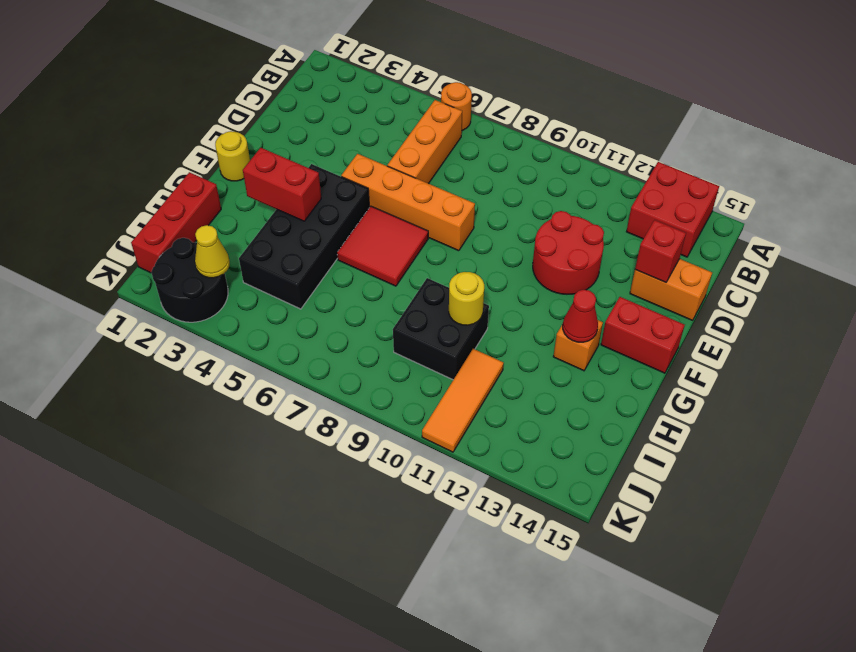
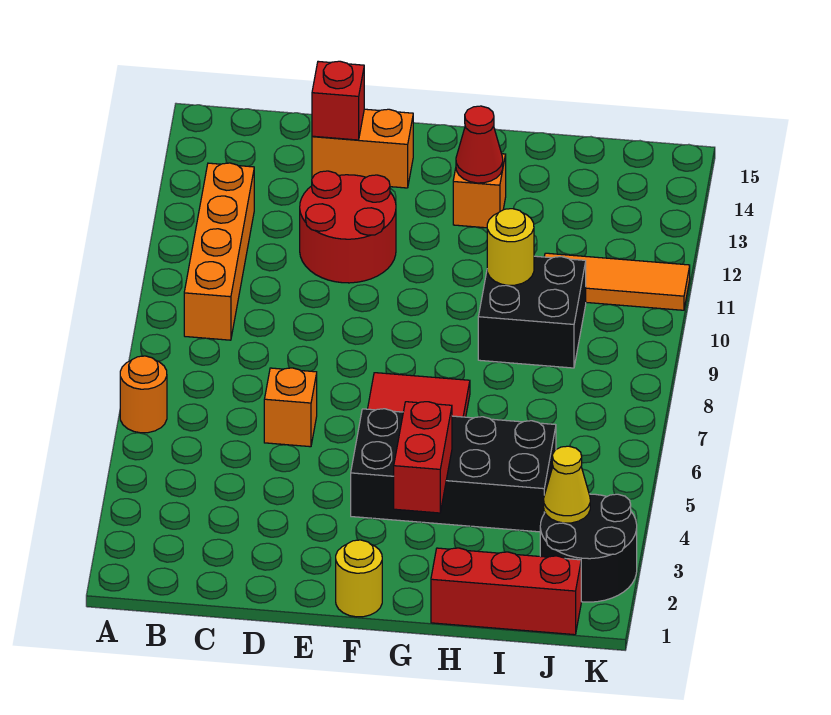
red 2x2 brick [626,162,719,257] -> none
orange 1x3 brick [387,100,462,184] -> orange 1x1 brick [264,368,317,447]
orange 1x2 brick [630,259,712,320] -> orange 1x2 brick turned to [312,109,413,188]
orange 1x4 brick [341,154,475,251] -> orange 1x4 brick moved to [184,163,254,340]
red 1x2 brick [601,297,685,373] -> none

